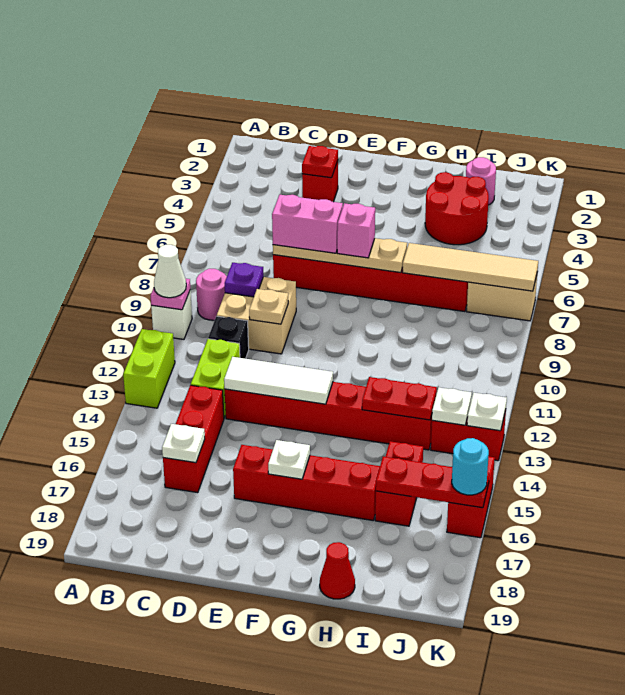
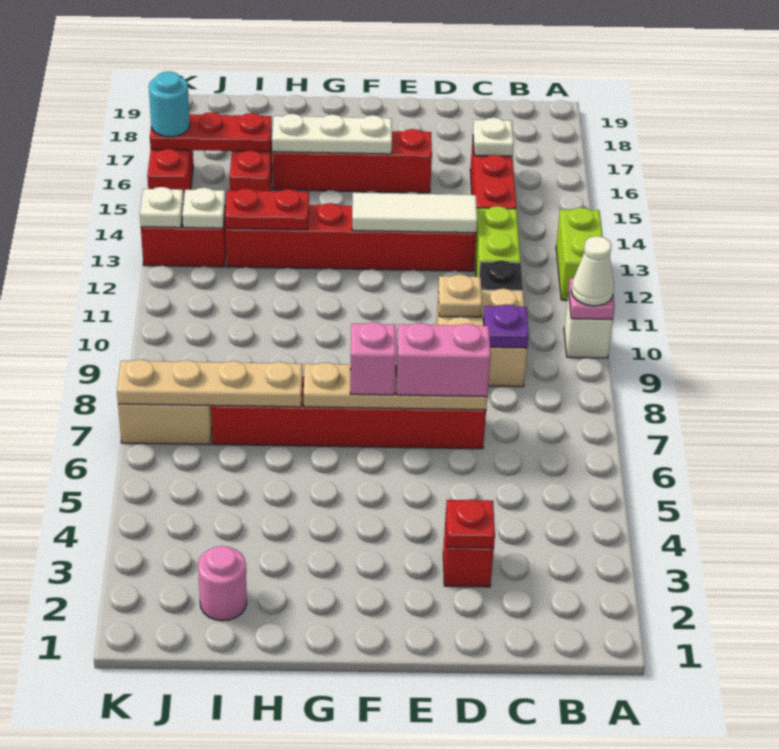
pink 1x1 round brick [196,269,227,320] -> none
white 1x1 plate [268,440,310,479] -> white 1x3 plate [272,114,392,154]
red 2x2 round brick [425,172,489,245] -> none
tan 1x4 tile [403,243,538,291] -> tan 1x4 plate [117,360,303,407]
red 1x1 cone [320,542,355,599] -> none

